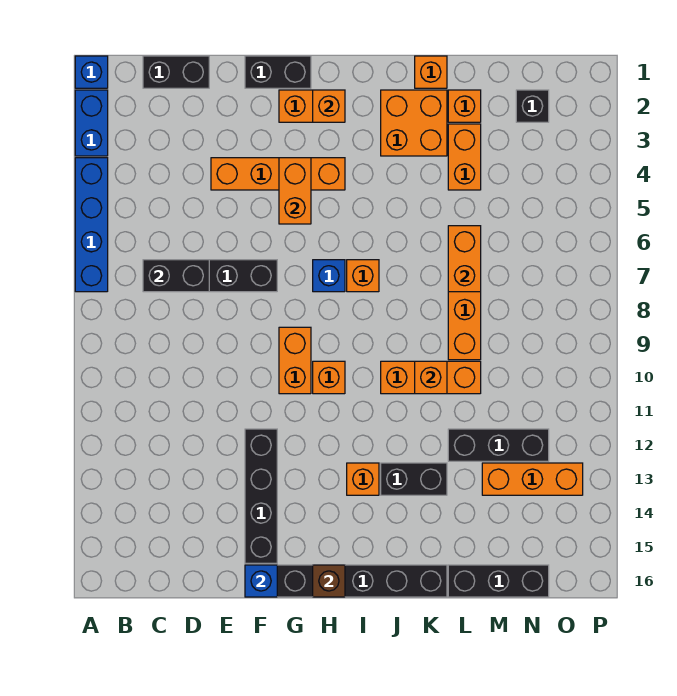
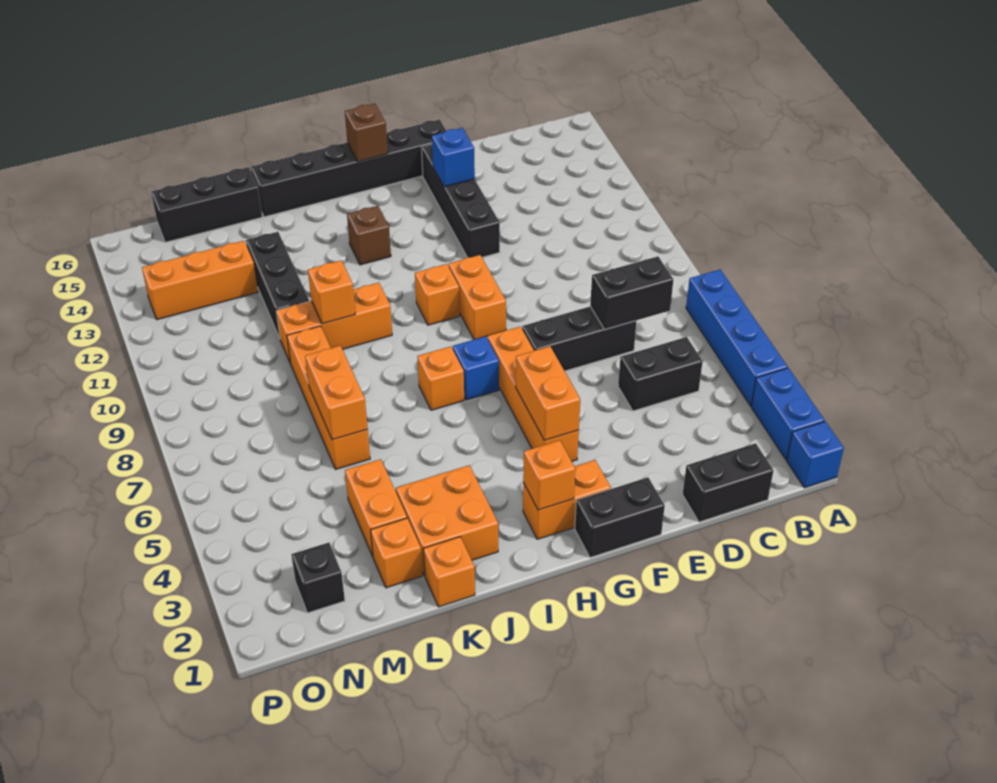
orange 1x4 brick [211,158,345,190] -> orange 1x4 brick turned to [488,327,579,461]
blue 1x1 brick [245,565,277,597] -> blue 1x1 brick moved to [432,128,475,187]
orange 1x1 brick [347,463,379,495] -> brown 1x1 brick [347,206,391,265]
black 1x2 brick [381,463,447,495] -> black 1x2 brick moved to [618,337,703,411]
black 1x3 brick [448,429,549,461] -> black 1x3 brick turned to [246,232,309,338]

